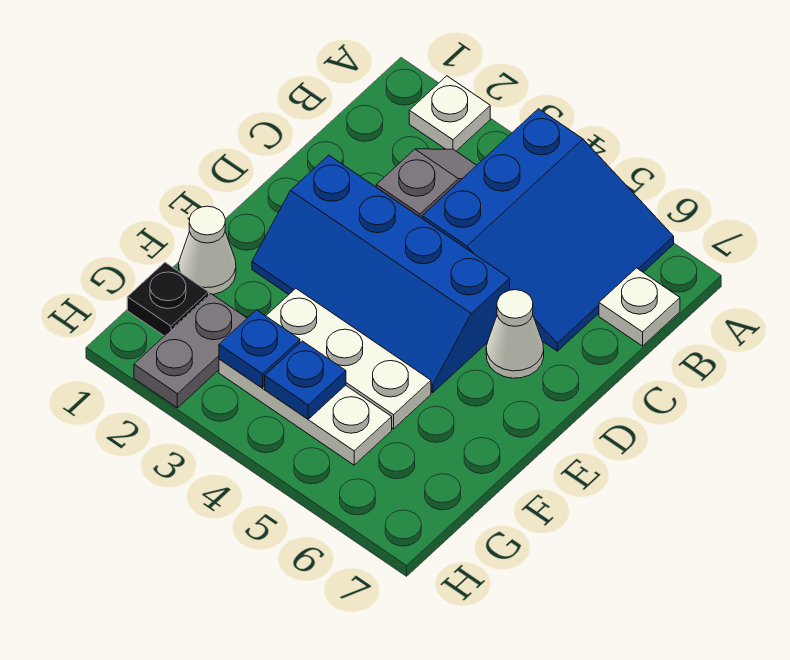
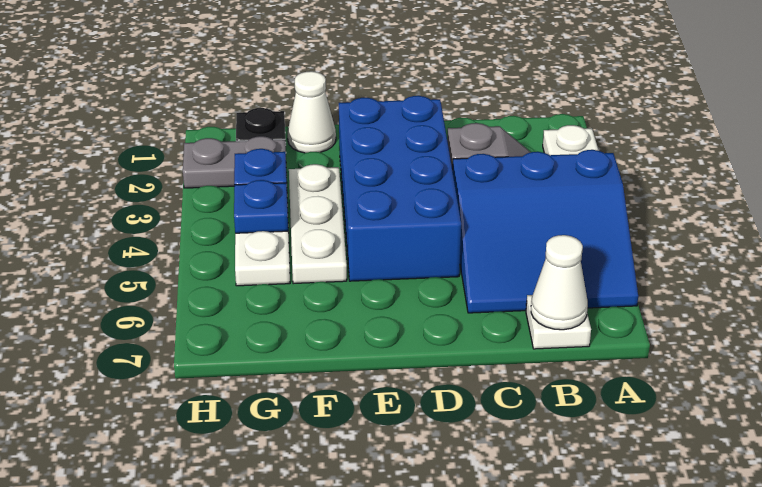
blue 2x4 slope [252,155,510,393] -> blue 2x4 brick [339,96,461,281]
white 1x1 cone [486,290,544,378] -> white 1x1 cone moved to [531,235,588,330]

